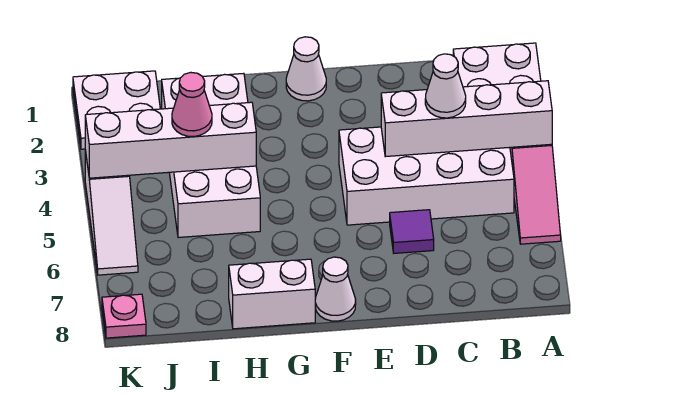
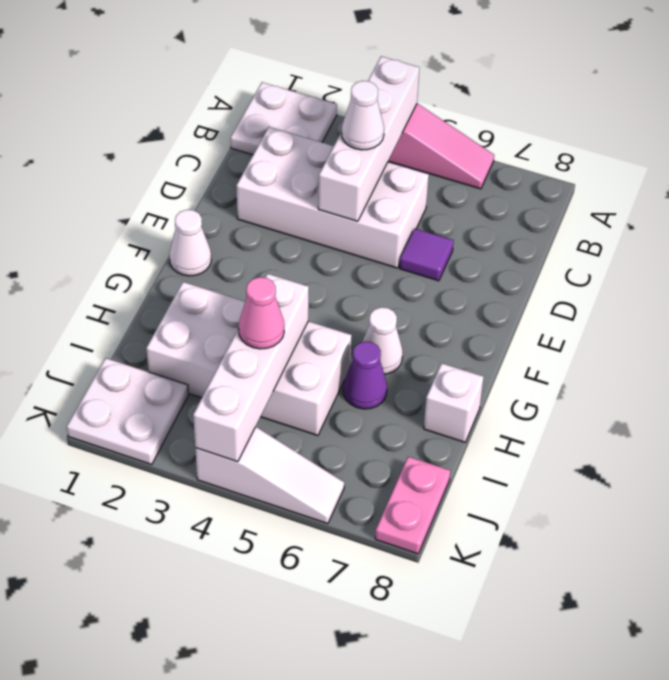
white 2x4 brick [339,127,514,225] -> white 2x4 brick turned to [236,127,429,268]
white 1x1 cone [315,257,356,321] -> white 1x1 cone moved to [362,307,403,374]
white 1x2 brick [229,259,315,329] -> white 1x1 brick [424,363,484,442]
none -> purple 1x1 cone [343,341,387,409]
pink 1x1 plate [102,294,146,338] -> pink 1x2 plate [375,457,450,554]

